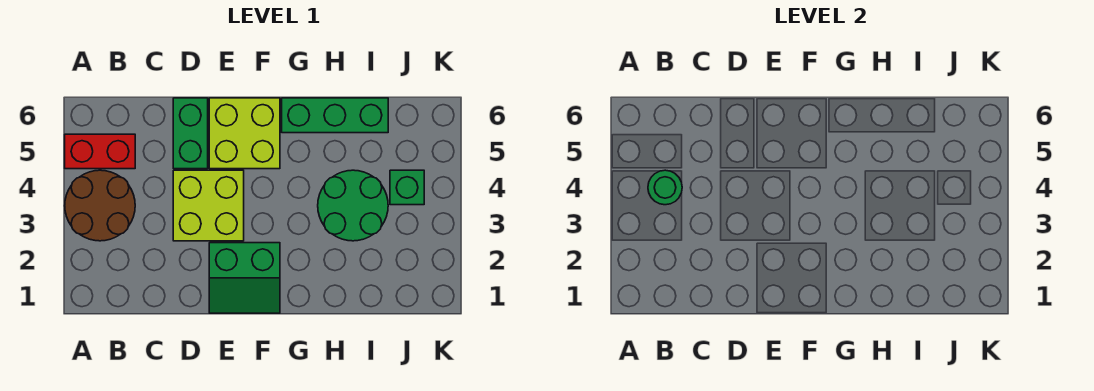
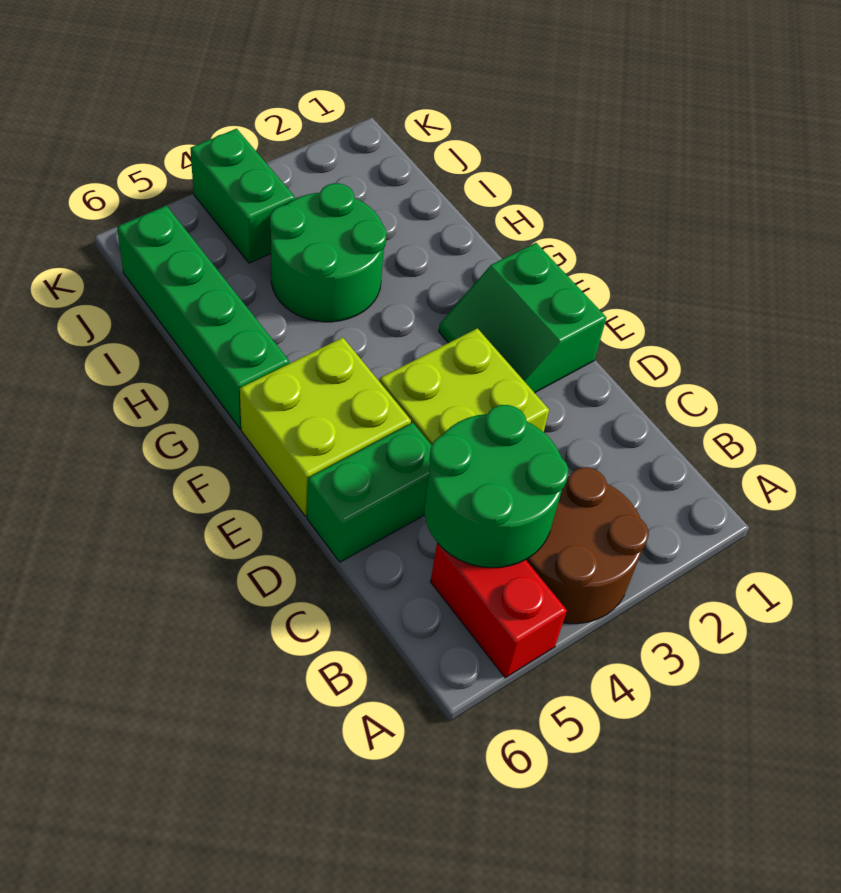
green 1x1 round brick [648,170,682,205] -> green 2x2 round brick [424,405,569,568]
green 2x2 slope [209,243,280,313] -> green 2x2 slope turned to [439,243,606,393]
green 1x3 brick [282,98,388,133] -> green 1x4 brick [117,206,289,429]
green 1x1 brick [390,170,424,205] -> green 1x2 brick [190,129,295,263]

